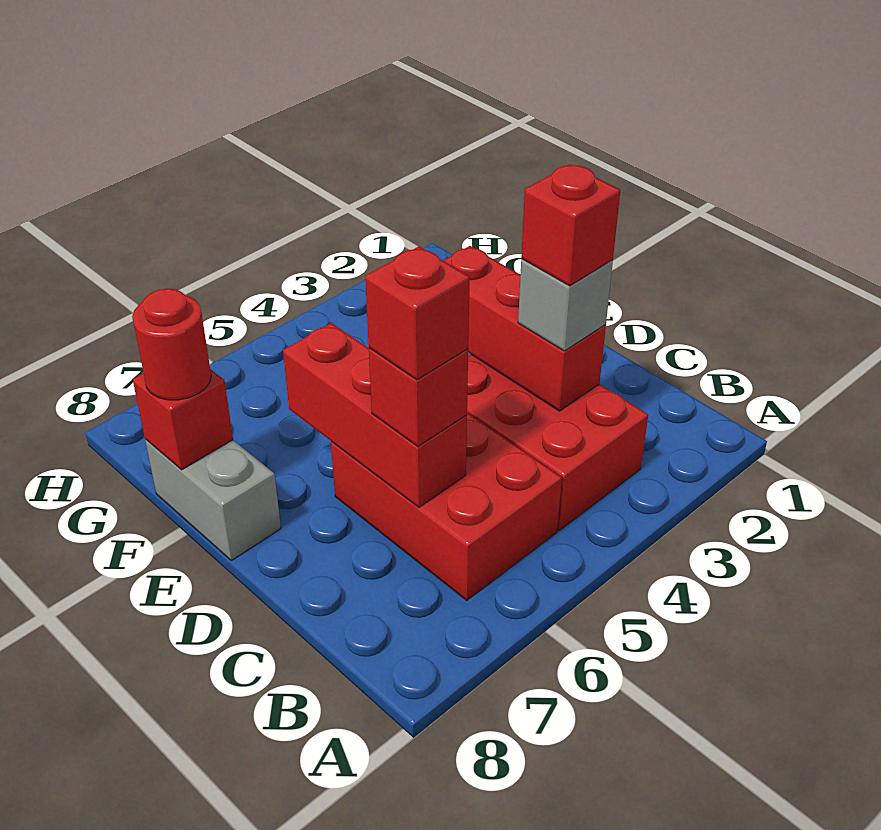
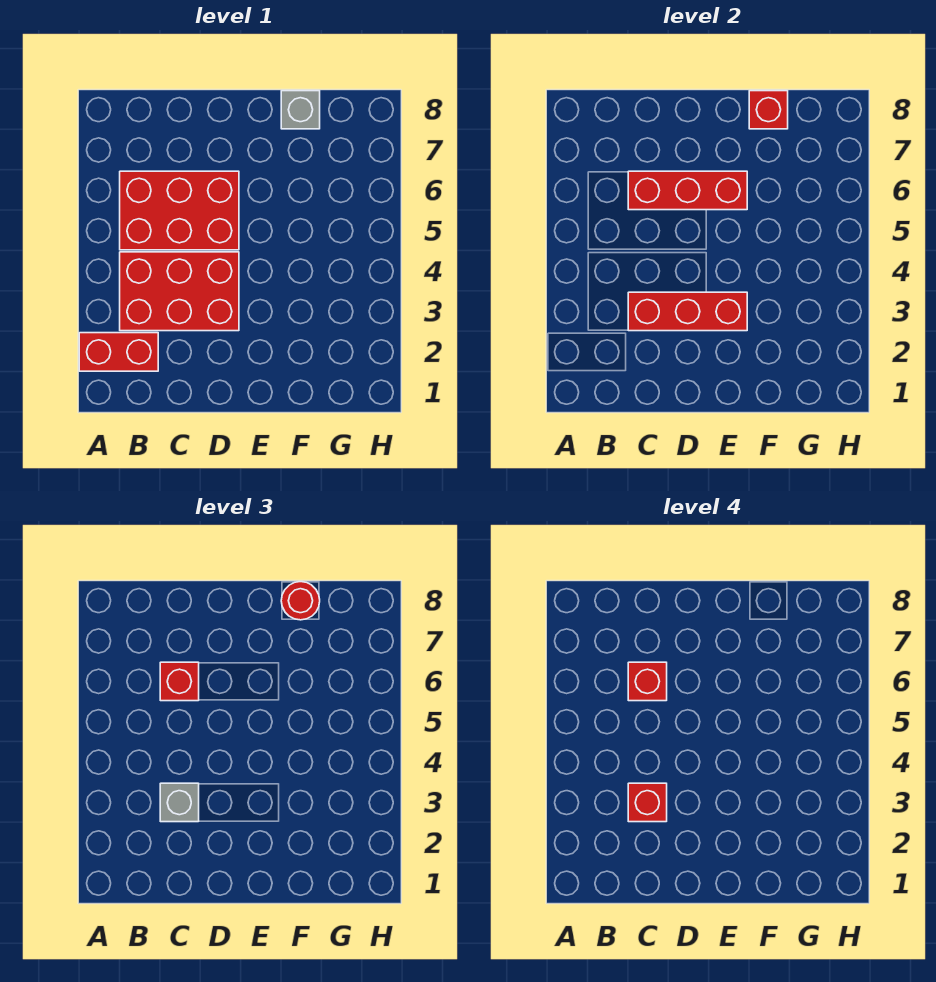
none -> red 1x2 brick [79,333,158,371]
grey 1x2 brick [145,439,281,560] -> grey 1x1 brick [281,91,320,129]

